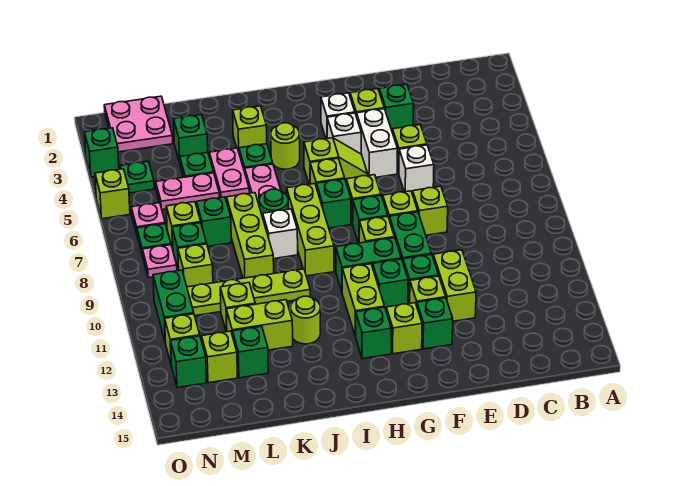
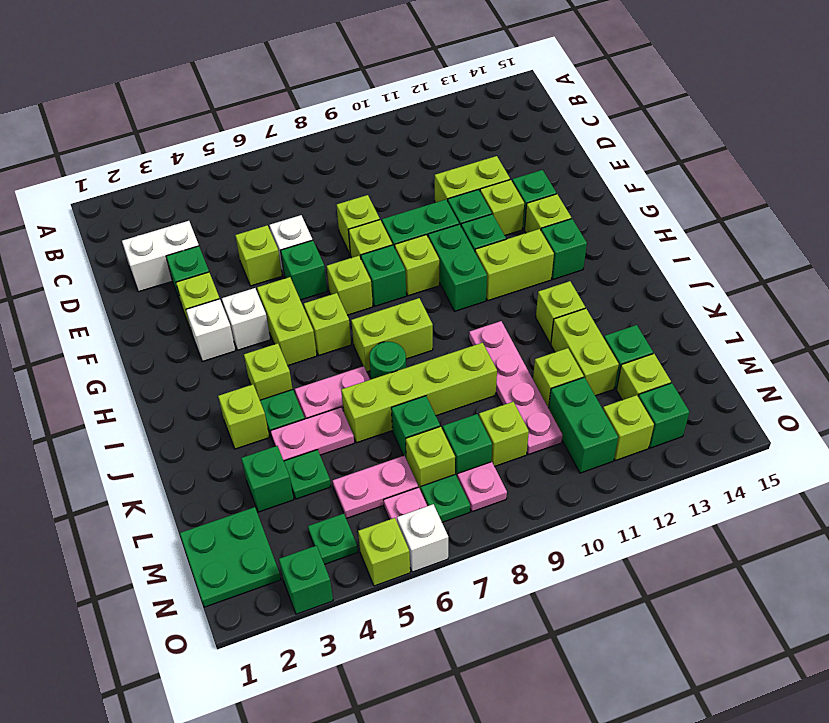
white 1x2 brick [357,109,397,177] -> white 1x2 brick moved to [122,221,199,292]
lime 1x2 slope [304,138,368,184] -> lime 1x2 brick [257,277,317,366]
green 1x1 brick [317,179,351,228] -> green 1x1 brick moved to [280,240,327,300]
lime 1x1 round brick [271,123,300,169] -> lime 1x1 brick [244,343,293,400]
lime 1x3 brick [287,184,334,276] -> lime 1x2 brick [351,298,433,372]
white 1x1 brick [263,209,298,259] -> white 1x1 brick moved to [397,504,448,572]
lime 1x4 plate [187,269,310,316] -> pink 1x4 plate [469,321,563,455]
lime 1x1 round brick [291,296,320,344] -> lime 1x1 brick [536,281,585,344]
lime 1x3 brick [227,193,274,278] -> lime 1x4 brick [341,343,497,443]
pink 1x2 plate [156,173,219,210] -> pink 1x2 plate turned to [333,456,418,518]
pink 2x2 plate [104,96,173,152] -> green 2x2 plate [180,507,281,607]
green 1x2 brick [153,270,194,343] -> green 1x2 brick turned to [549,377,618,473]

